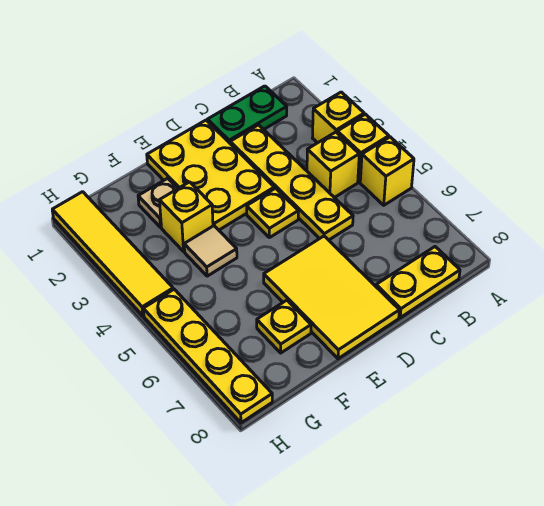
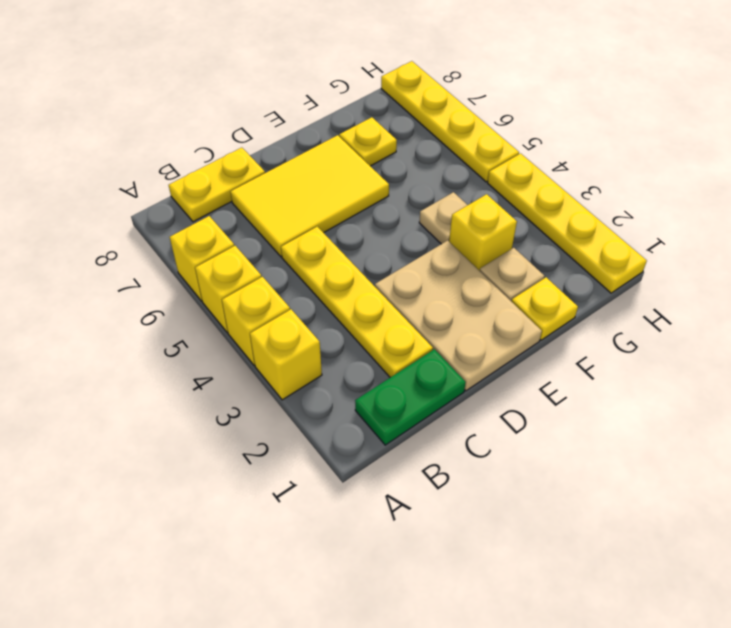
yellow 1x1 brick [307,132,359,198] -> yellow 1x1 brick moved to [170,216,234,301]
yellow 2x3 plate [147,120,274,230] -> tan 2x3 plate [375,240,542,391]
yellow 1x1 plate [247,188,298,238] -> yellow 1x1 plate moved to [511,277,578,340]
yellow 2x3 tile [264,236,399,359] -> yellow 2x3 tile turned to [231,135,389,256]
tan 1x1 tile [184,226,237,276] -> tan 1x1 plate [419,192,467,244]
yellow 1x4 tile [52,192,173,316] -> yellow 1x4 plate [488,154,647,293]

